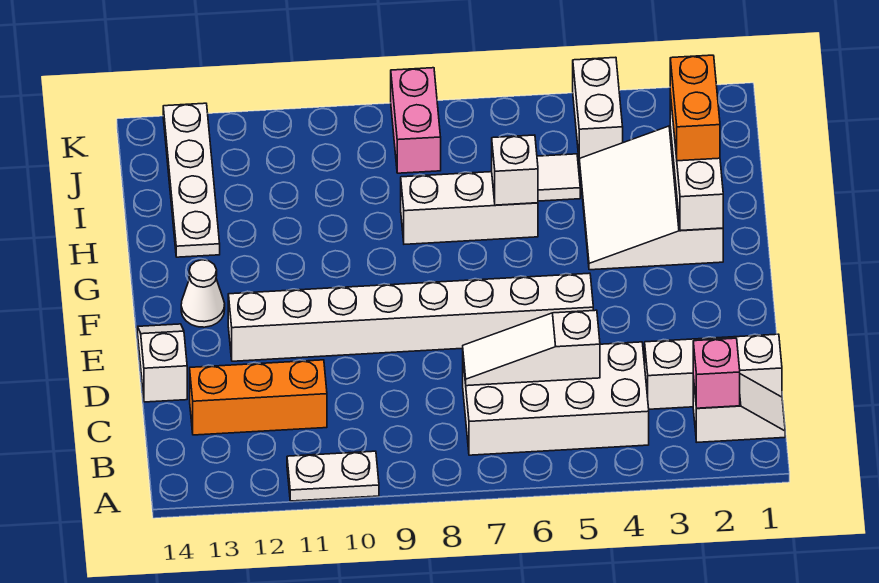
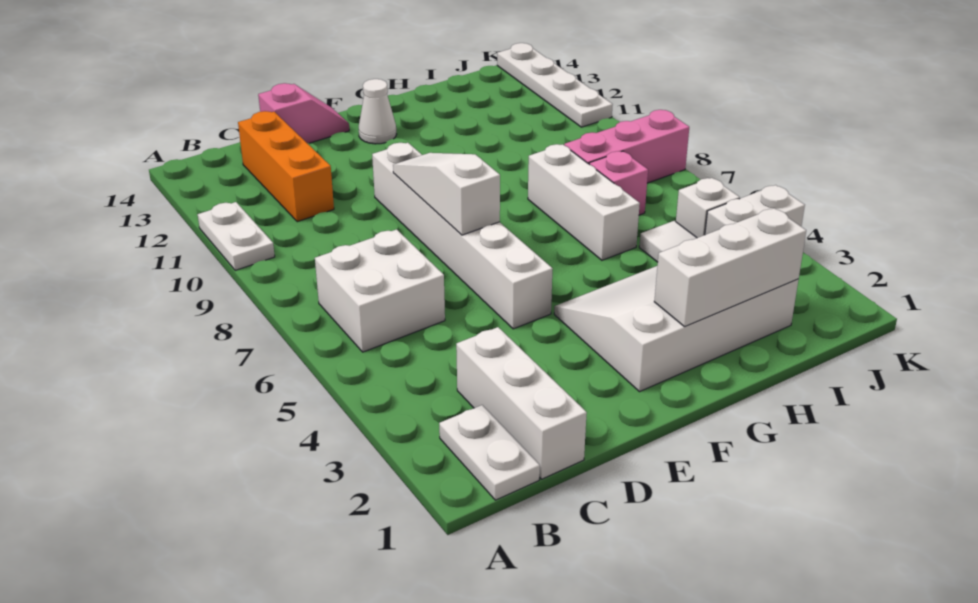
white 1x2 slope [693,374,785,442] -> white 1x2 plate [439,405,540,500]
pink 1x1 brick [693,338,740,408] -> pink 1x1 brick moved to [589,151,648,215]
white 2x4 brick [463,342,649,455] -> white 2x2 brick [315,229,445,352]
white 1x3 slope [463,310,600,386] -> white 1x3 slope moved to [393,153,500,235]
white 1x2 slope [137,324,187,402] -> pink 1x2 slope [258,83,349,143]
white 1x8 brick [228,273,593,361] -> white 1x6 brick [372,143,553,329]
white 3x3 slope [579,126,723,270] -> white 3x4 slope [554,266,798,392]
orange 1x2 brick [670,55,720,161] -> none
white 1x1 brick [492,135,538,205] -> white 1x1 brick moved to [676,178,740,238]
white 1x4 plate [163,103,220,257] -> white 1x4 plate turned to [497,43,613,127]
pink 1x2 brick [391,68,441,173] -> pink 1x3 brick [564,110,689,183]

